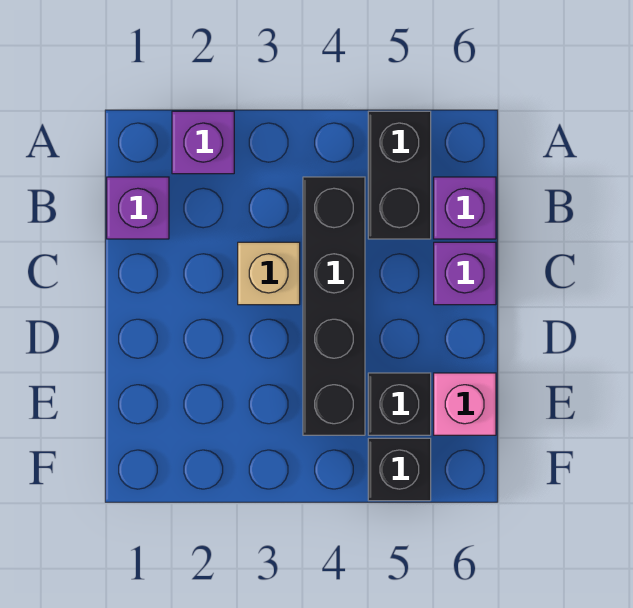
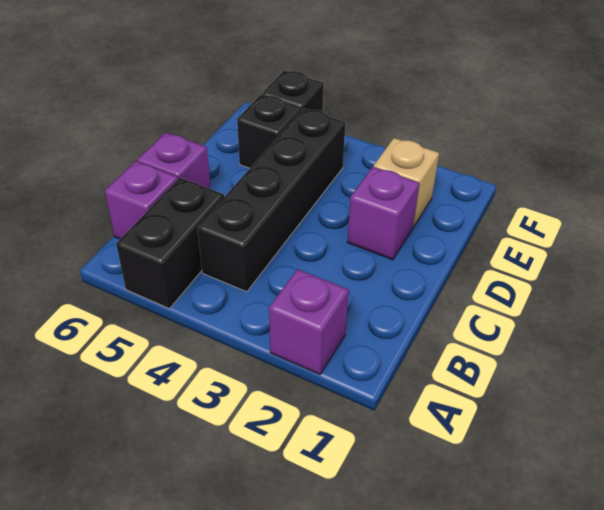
purple 1x1 brick [107,177,169,239] -> purple 1x1 brick moved to [347,167,419,260]
tan 1x1 brick [238,242,300,305] -> tan 1x1 brick moved to [373,138,439,227]
pink 1x1 brick [434,373,496,435] -> none

